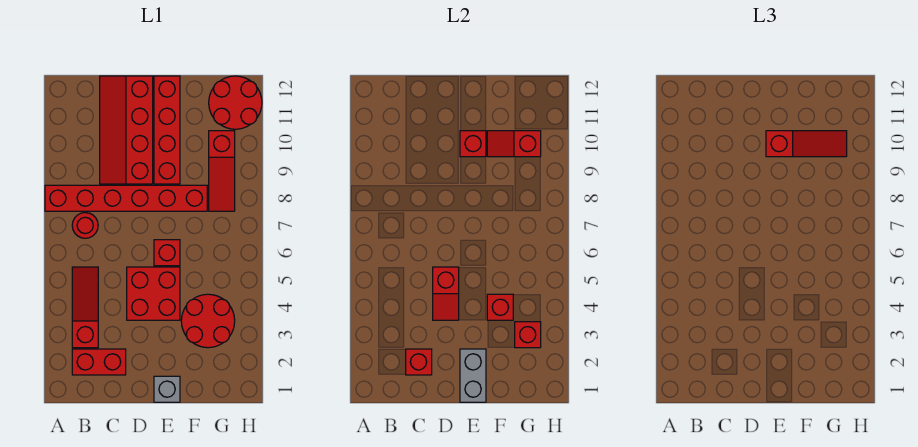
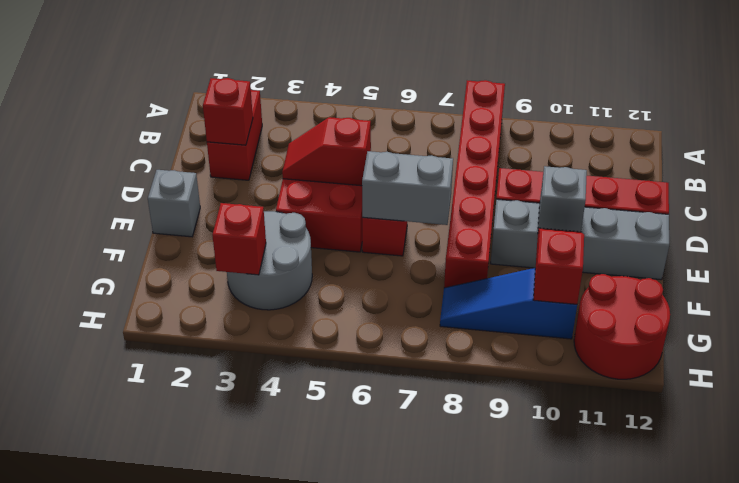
red 1x3 slope [72,267,98,348] -> none
red 1x1 round brick [72,213,98,238] -> none
grey 1x2 brick [460,349,486,402] -> grey 1x2 brick moved to [362,151,453,225]
red 1x4 brick [154,76,180,184] -> grey 1x4 brick [491,199,669,280]
red 1x1 brick [460,131,486,157] -> grey 1x1 brick [538,166,587,232]
red 1x3 slope [766,131,847,157] -> none
red 2x2 round brick [181,294,235,348] -> grey 2x2 round brick [227,211,312,310]
red 1x1 brick [487,294,513,320] -> none
red 1x3 slope [209,131,235,211] -> blue 1x3 slope [440,268,577,339]

